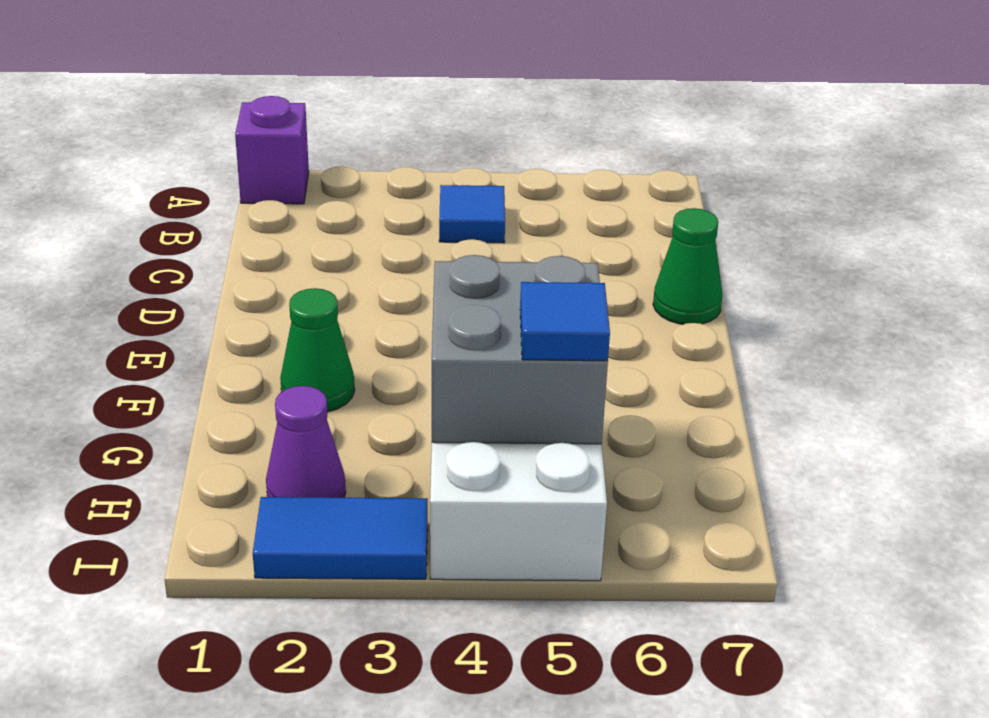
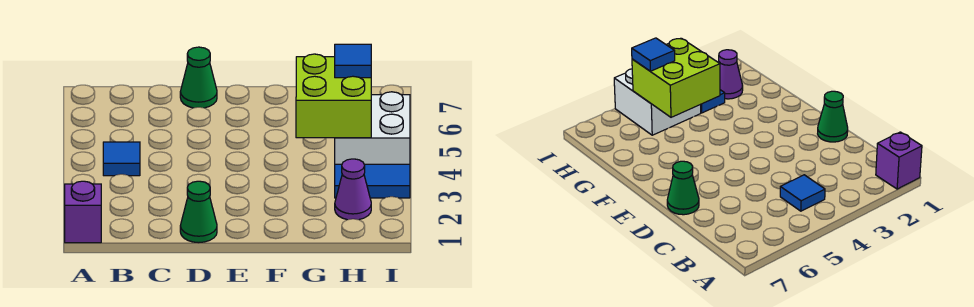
green 1x1 cone [280,288,355,412] -> green 1x1 cone moved to [180,181,217,243]
grey 2x2 brick [432,255,608,444] -> lime 2x2 brick [296,54,371,138]
blue 1x2 tile [253,497,428,579] -> blue 1x2 tile turned to [335,164,410,198]

